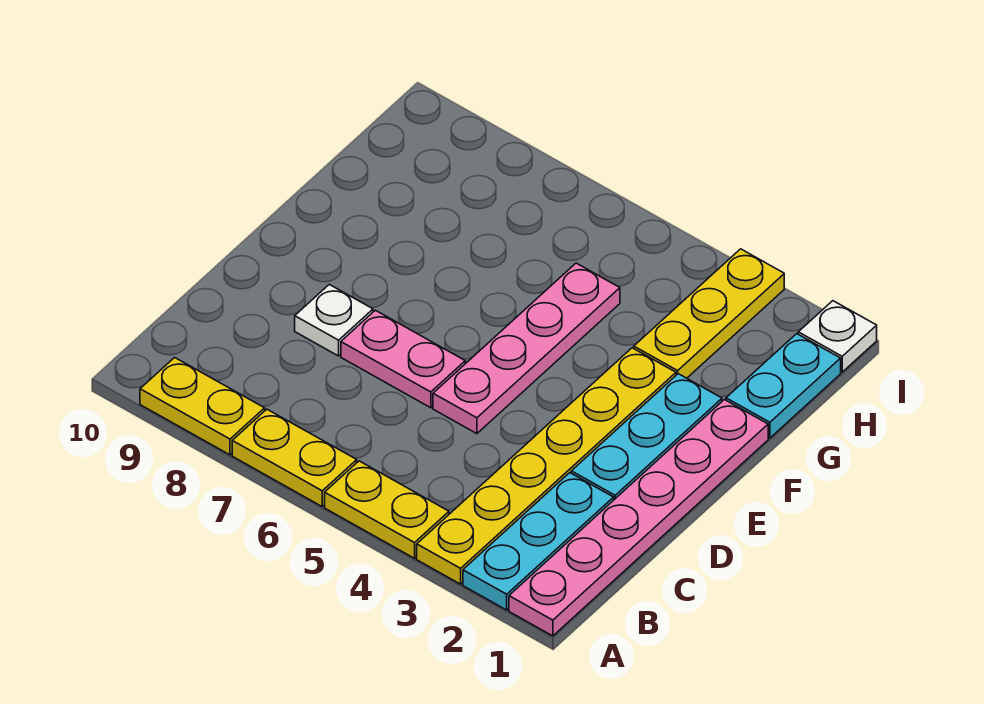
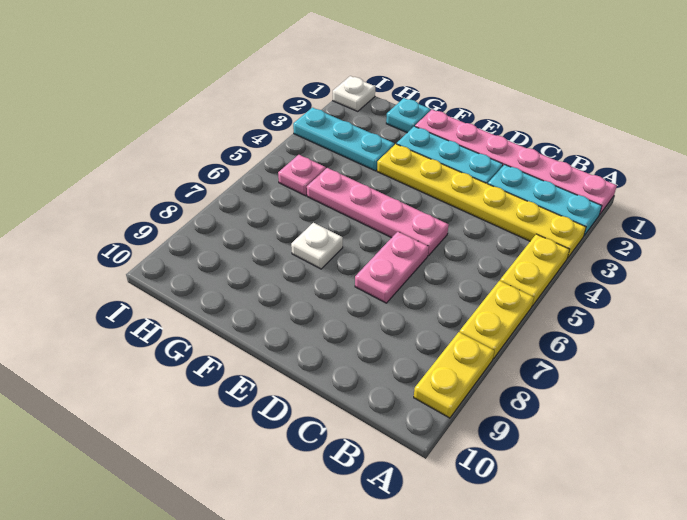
white 1x1 plate [295,284,373,356] -> white 1x1 plate moved to [291,223,343,269]
cyan 1x2 plate [726,334,841,438] -> cyan 1x1 plate [386,98,430,133]
yellow 1x3 plate [634,249,784,378] -> cyan 1x3 plate [293,108,394,171]
none -> pink 1x1 plate [278,155,326,196]

